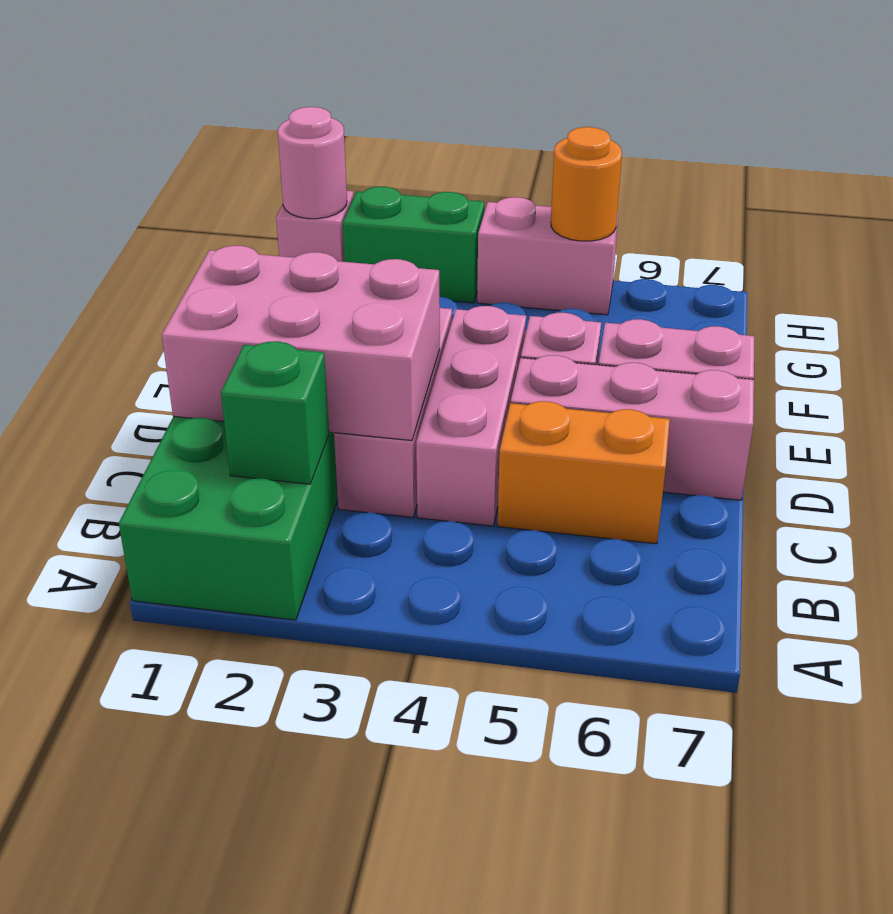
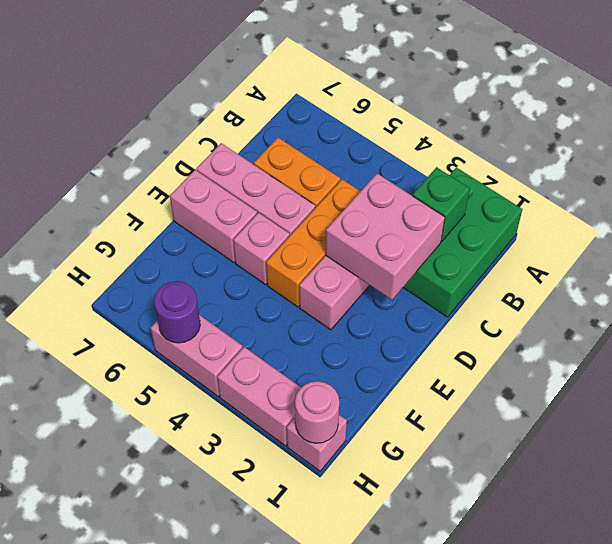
pink 2x3 brick [162,246,440,441] -> pink 2x2 brick [326,173,445,300]
pink 1x3 brick [416,306,526,526] -> orange 1x3 brick [266,179,360,307]
green 1x2 brick [343,187,484,303] -> pink 1x2 brick [217,347,301,446]
orange 1x1 round brick [551,127,622,241] -> purple 1x1 round brick [154,281,200,343]

